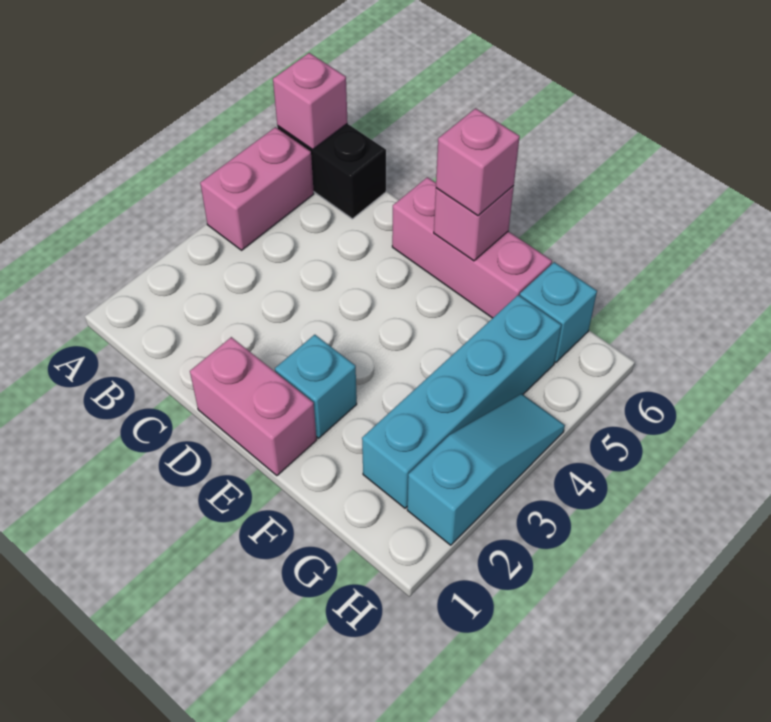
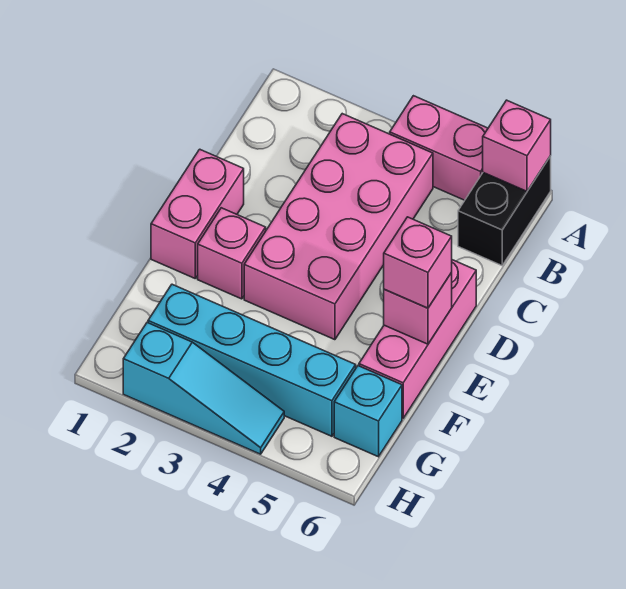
none -> pink 2x4 brick [244,114,433,340]
cyan 1x1 brick [275,335,357,438] -> pink 1x1 brick [198,208,266,299]

